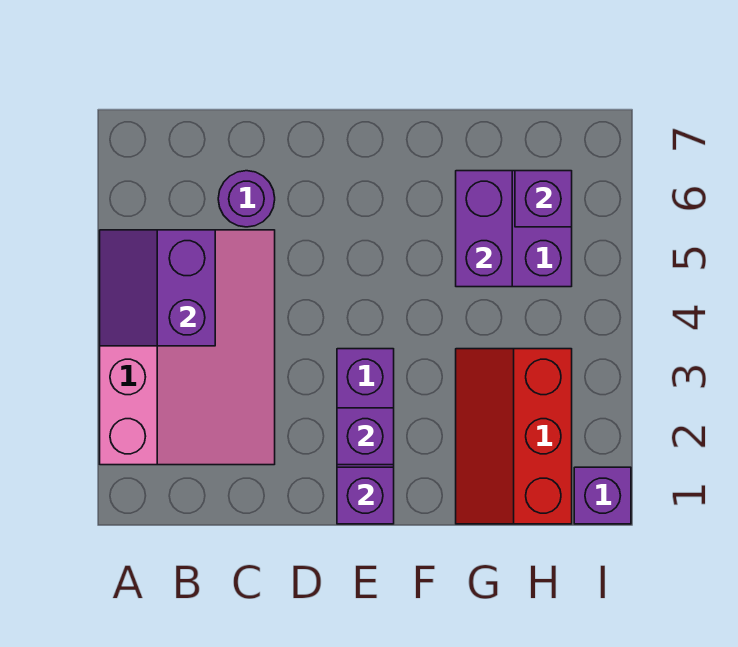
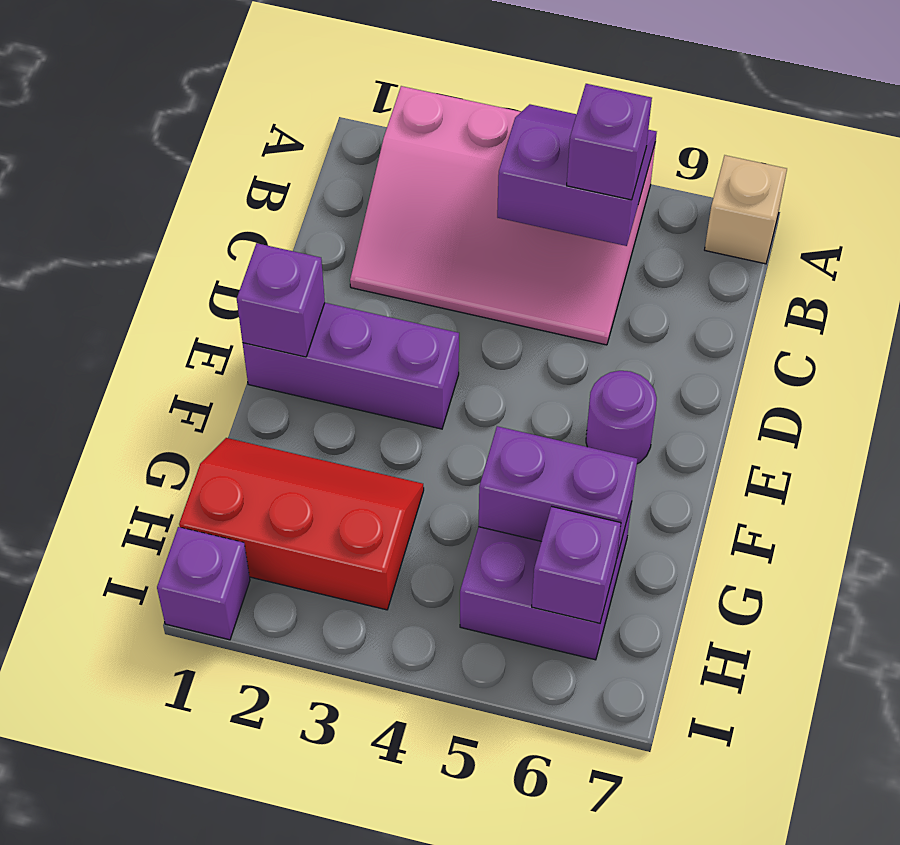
none -> tan 1x1 brick [705,155,787,264]
purple 1x1 round brick [218,171,275,227] -> purple 1x1 round brick moved to [586,371,657,464]
purple 1x1 brick [337,408,394,465] -> purple 1x1 brick moved to [567,84,652,200]

